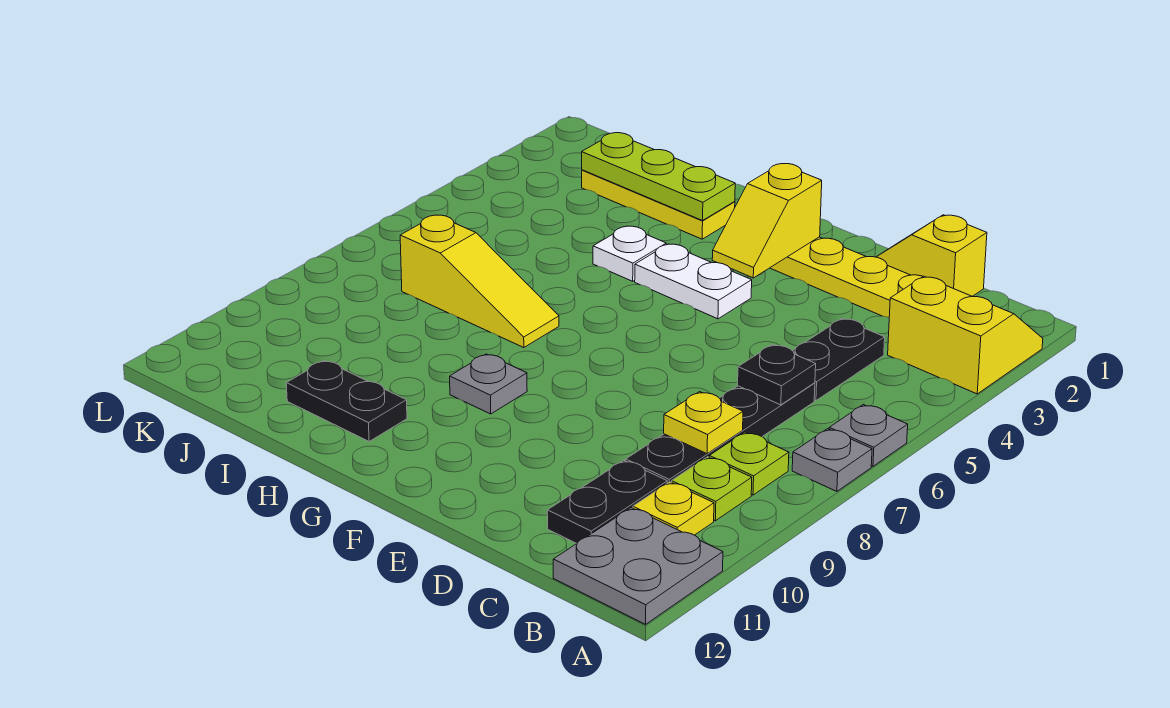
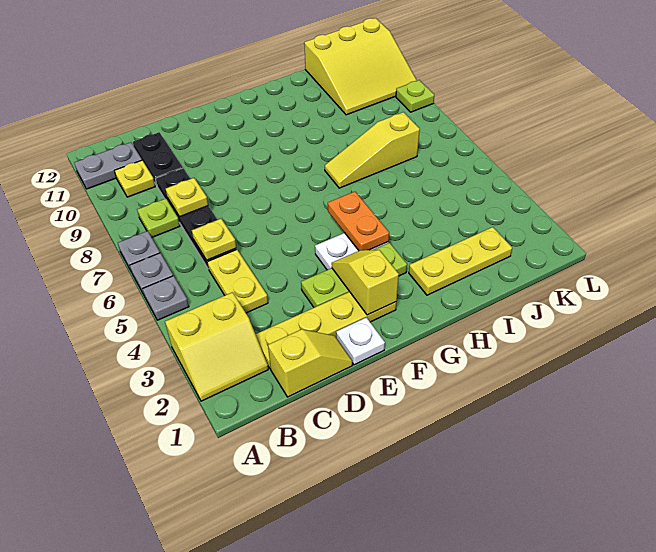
grey 2x2 plate [553,508,723,624] -> grey 1x2 plate [74,142,142,189]
lime 1x1 plate [672,457,752,521] -> lime 1x1 plate moved to [396,80,434,112]
black 1x2 plate [793,319,885,401] -> yellow 1x2 plate [208,250,268,313]
black 1x1 plate [738,345,816,405] -> yellow 1x1 plate [192,219,236,260]
none -> orange 1x2 plate [328,192,389,251]
grey 1x1 plate [450,354,527,414] -> grey 1x1 plate moved to [143,276,189,320]
lime 1x3 plate [582,133,735,221] -> lime 1x3 plate moved to [301,243,407,307]
white 1x1 plate [593,226,666,281] -> white 1x1 plate moved to [336,317,385,365]
black 1x2 plate [286,361,407,441] -> none
none -> yellow 3x3 slope [304,18,417,115]

